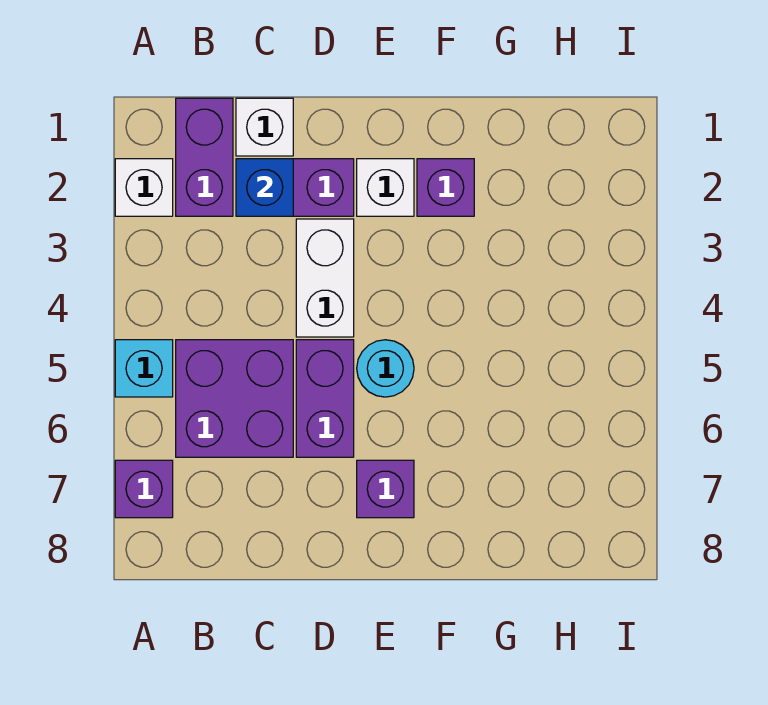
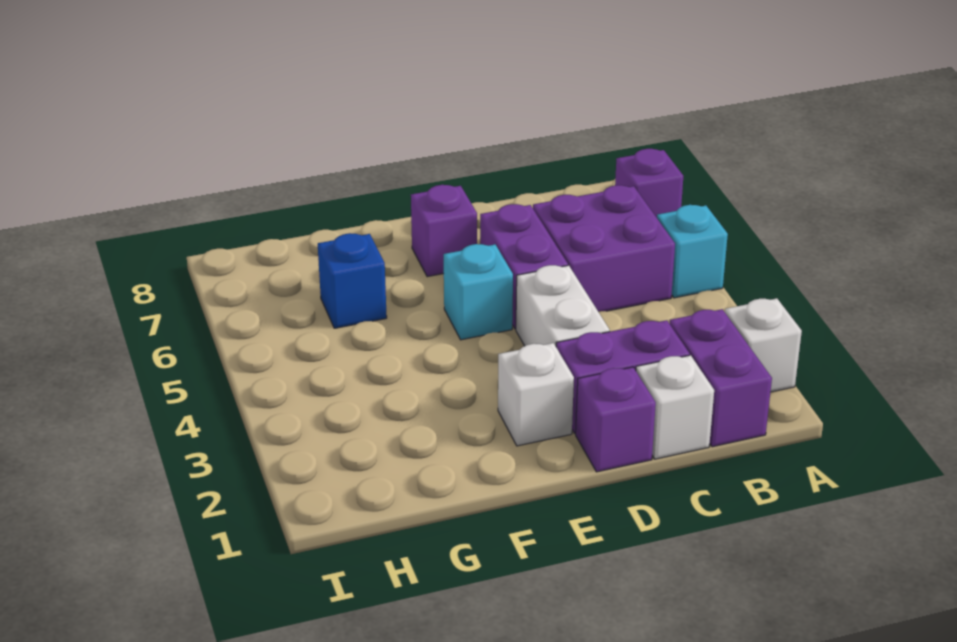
blue 1x1 brick [236,159,293,216] -> blue 1x1 brick moved to [318,233,387,328]
cyan 1x1 round brick [357,340,414,397] -> cyan 1x1 brick [444,244,513,340]
purple 1x1 brick [417,159,474,216] -> purple 1x1 brick moved to [576,367,656,472]

